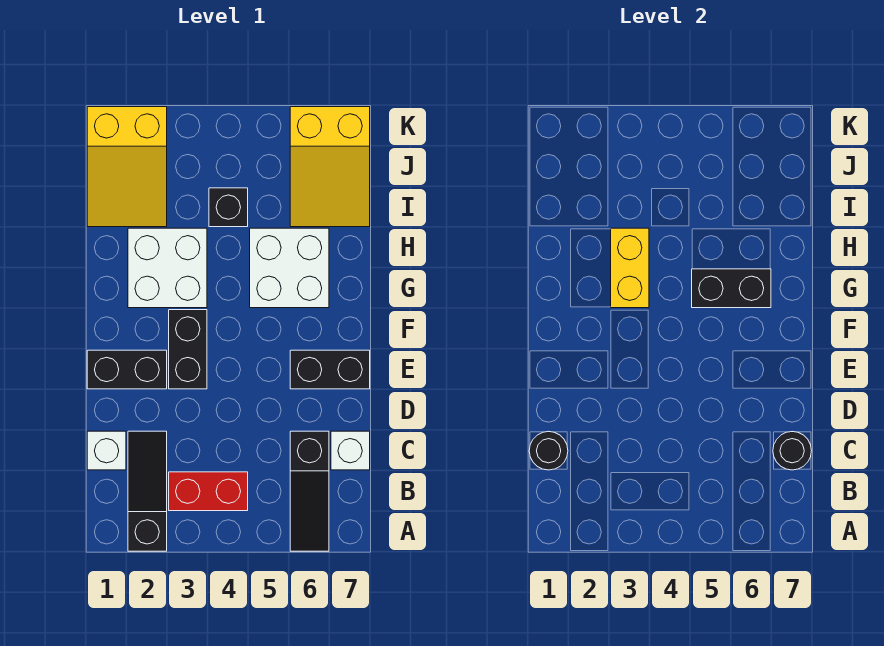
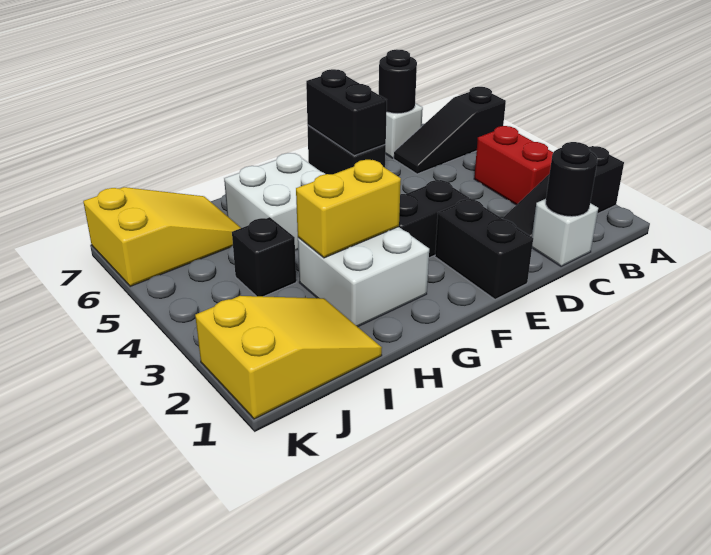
black 1x3 slope [290,431,329,551] -> black 1x3 slope turned to [394,87,506,174]
black 1x2 brick [692,269,771,308] -> black 1x2 brick moved to [306,69,387,156]

